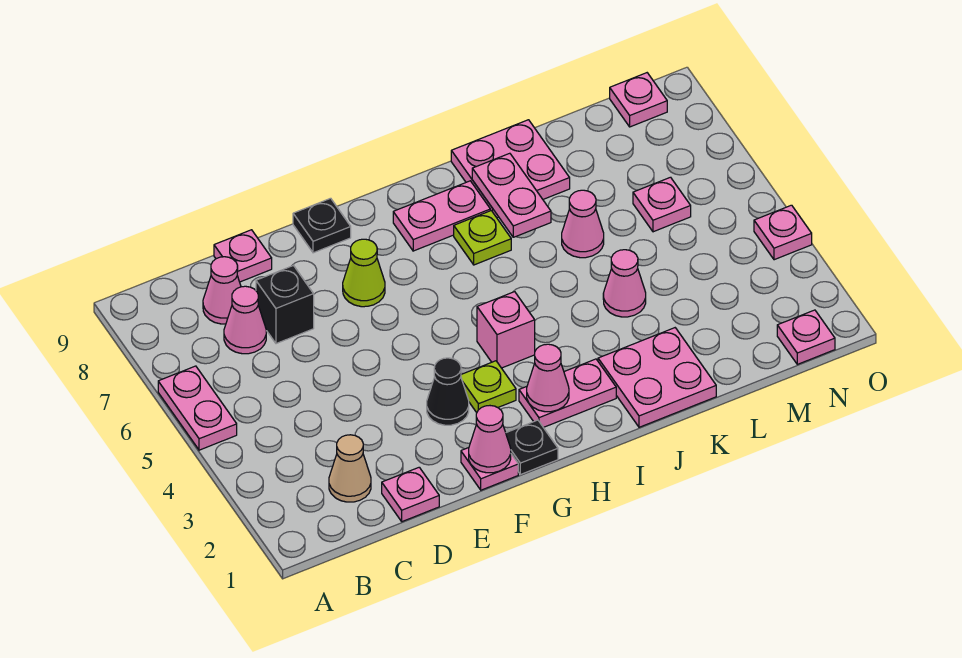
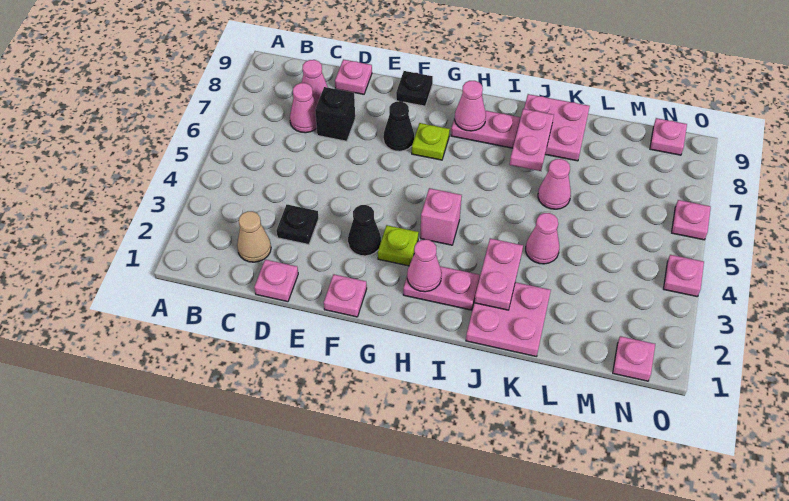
pink 1x2 plate [158,366,237,450] -> pink 1x2 plate moved to [474,238,523,310]
pink 1x1 cone [469,406,511,473] -> pink 1x1 cone moved to [455,81,486,131]
lime 1x1 cone [343,239,385,307] -> black 1x1 cone [383,101,414,151]
black 1x1 plate [506,420,558,475] -> black 1x1 plate moved to [276,205,319,245]
lime 1x1 plate [454,211,511,265] -> lime 1x1 plate moved to [412,123,450,160]
pink 1x1 plate [633,177,691,232] -> pink 1x1 plate moved to [672,200,711,240]

